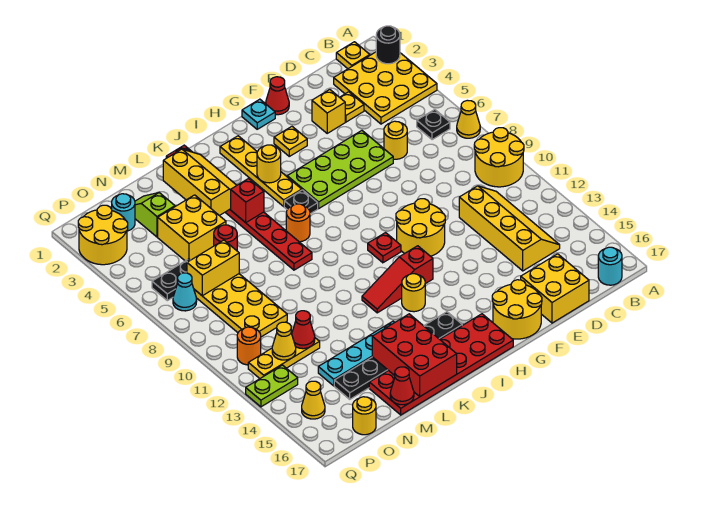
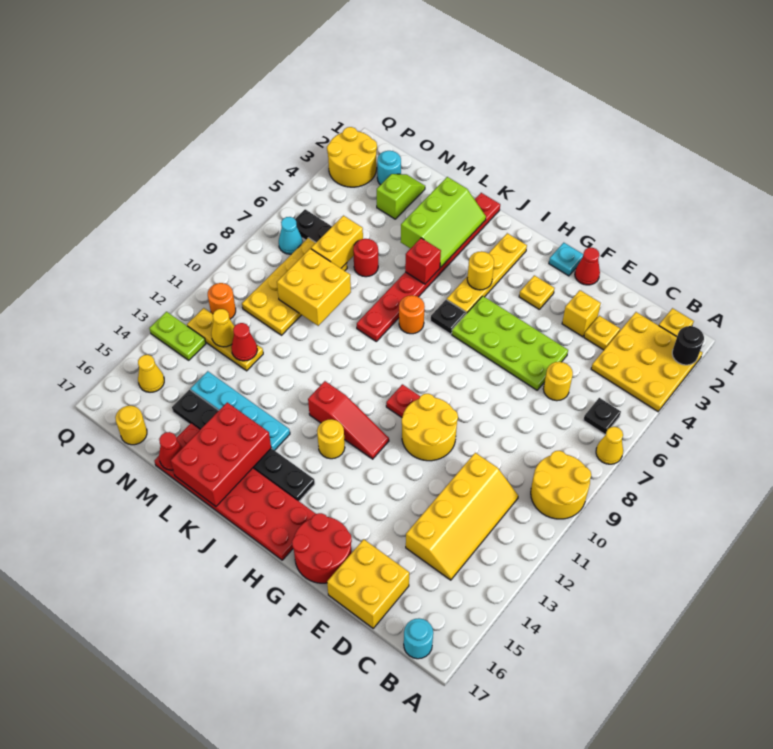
yellow 2x2 round brick [492,280,542,339] -> red 2x2 round brick [292,513,352,583]
red 1x3 slope [362,246,433,313] -> red 1x3 slope turned to [308,381,389,459]
yellow 2x3 slope [163,149,237,216] -> lime 2x3 slope [401,177,486,267]
yellow 2x2 brick [158,195,226,261] -> yellow 2x2 brick moved to [277,249,351,326]
yellow 1x2 brick [187,240,239,296] -> yellow 1x2 brick turned to [311,216,363,268]

